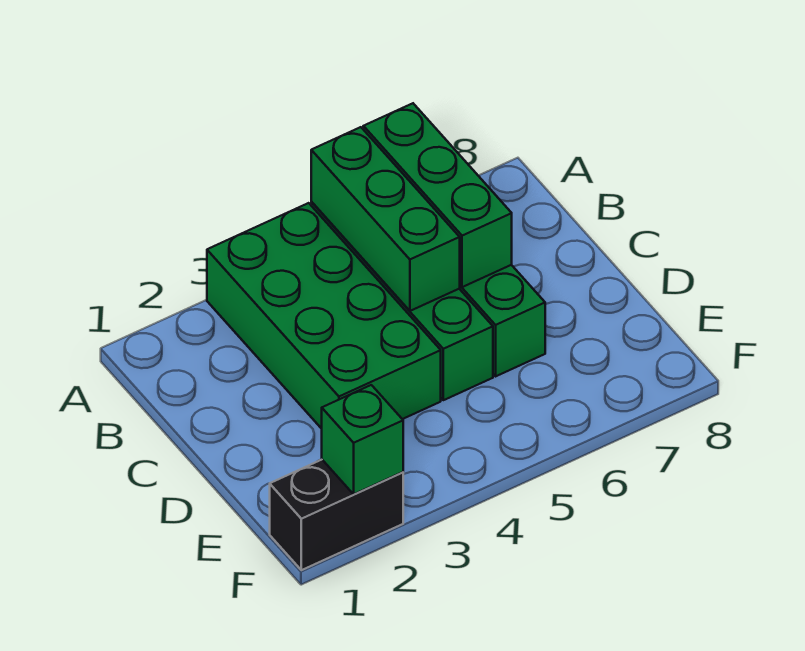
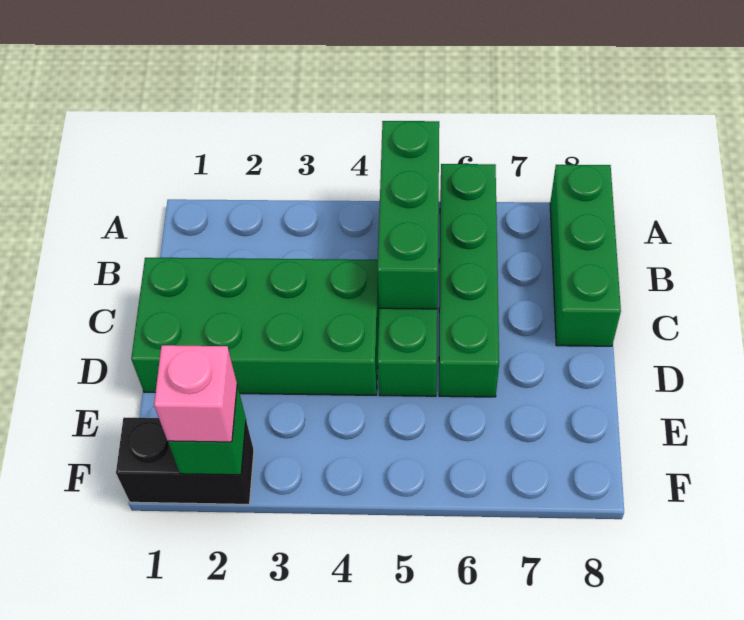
green 2x4 brick [207,203,441,429] -> green 2x4 brick turned to [131,258,379,395]
green 1x3 brick [363,103,512,287] -> green 1x3 brick moved to [550,165,621,346]
none -> pink 1x1 brick [154,345,237,442]

